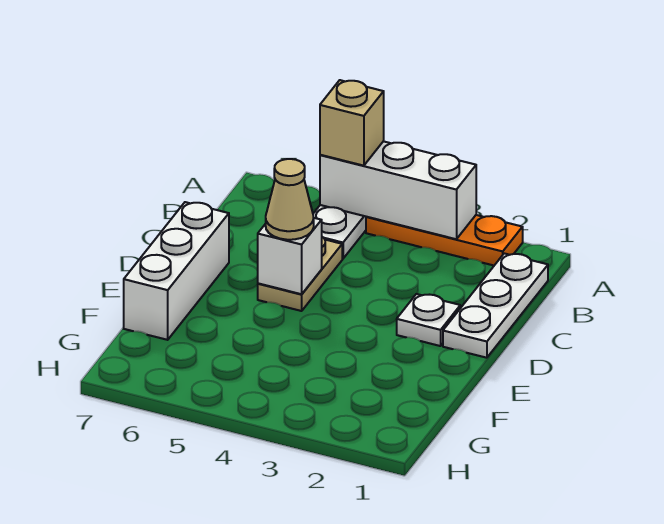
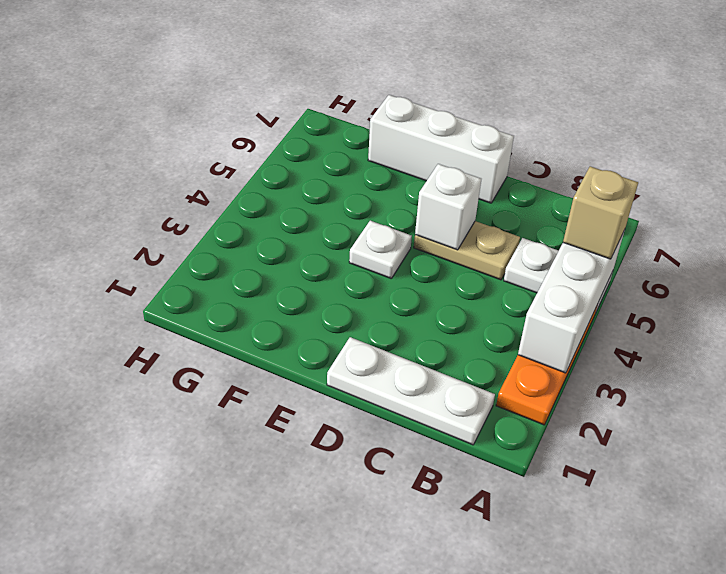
white 1x1 plate [397,294,460,346] -> white 1x1 plate moved to [349,221,412,279]
tan 1x1 cone [266,159,314,240] -> none

